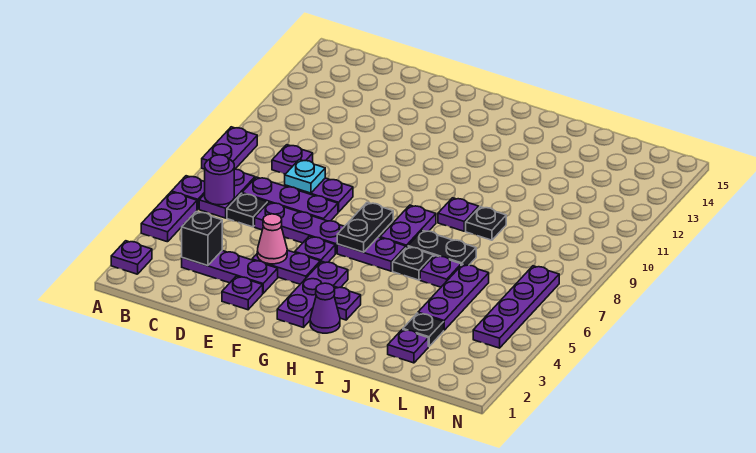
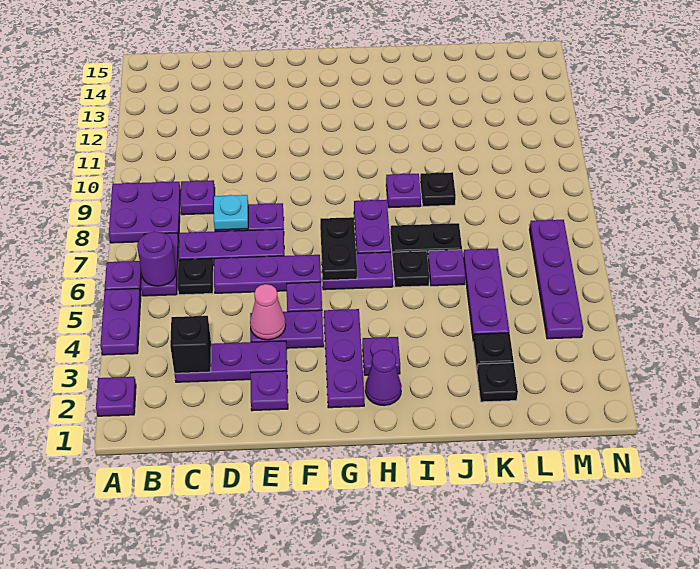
purple 1x2 plate [202,127,257,169] -> purple 2x2 plate [109,182,181,243]
purple 1x1 plate [388,329,428,363] -> black 1x1 plate [477,363,518,402]

